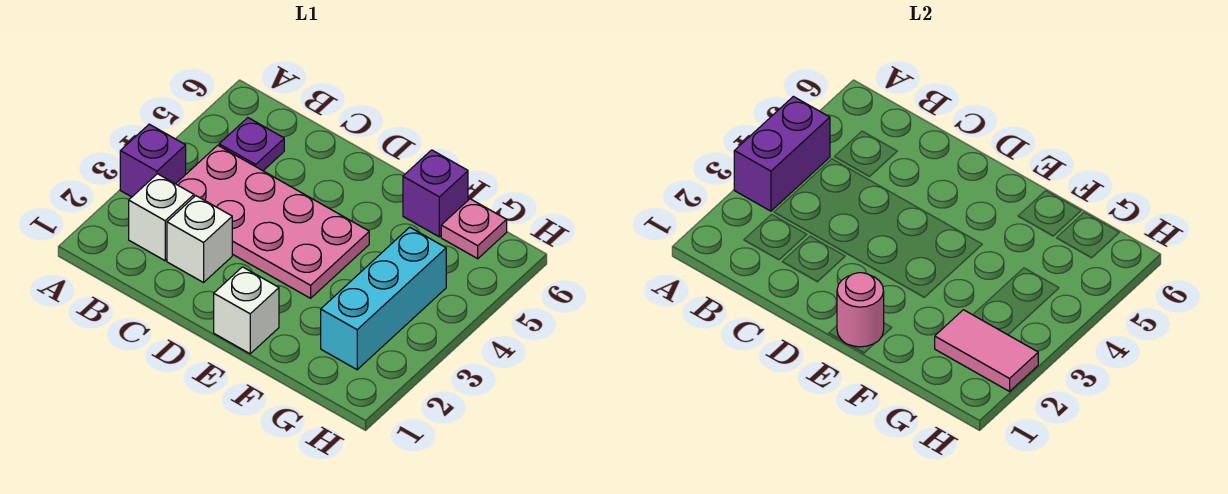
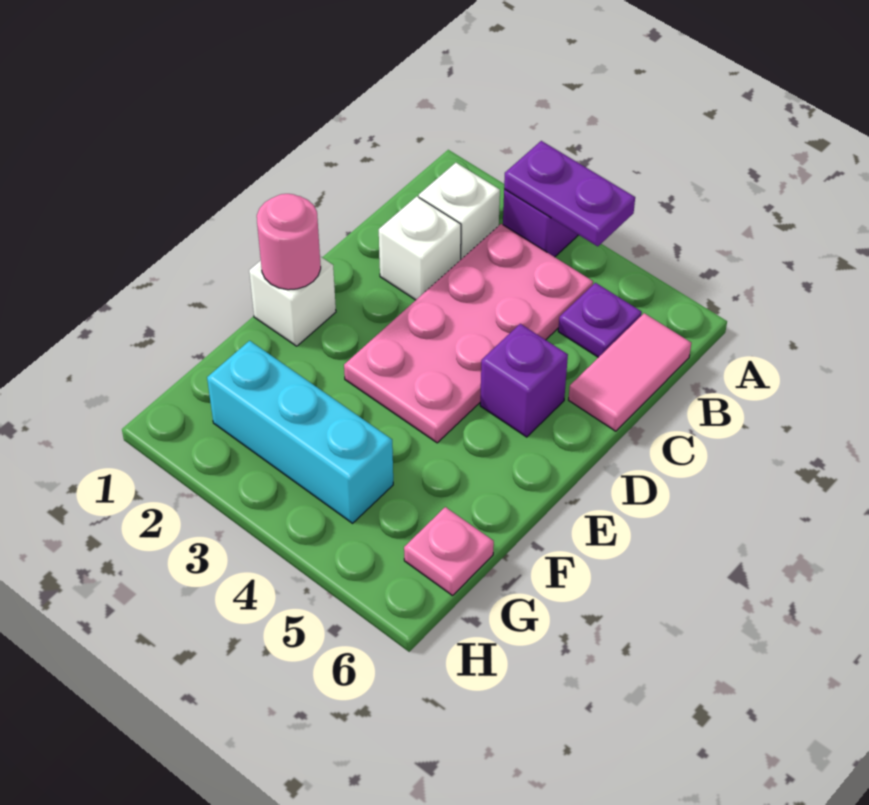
purple 1x2 brick [734,97,830,211] -> purple 1x2 plate [504,141,635,246]
purple 1x1 brick [403,150,468,237] -> purple 1x1 brick moved to [480,324,568,437]
pink 1x2 tile [935,310,1038,391] -> pink 1x2 tile moved to [569,313,691,431]

